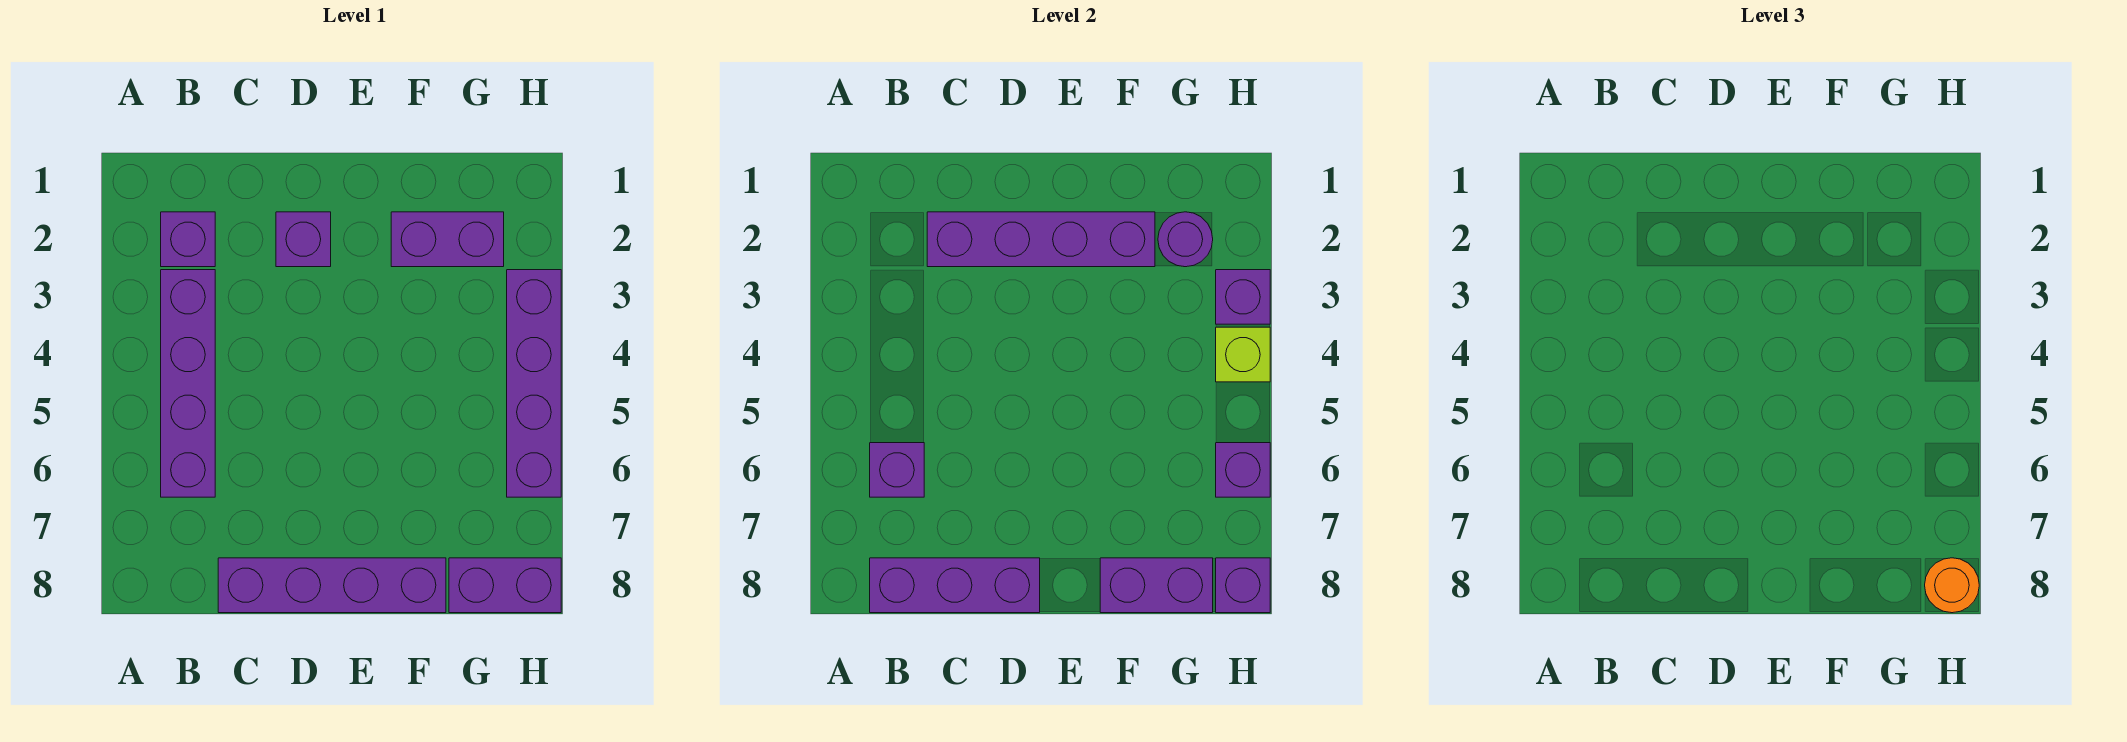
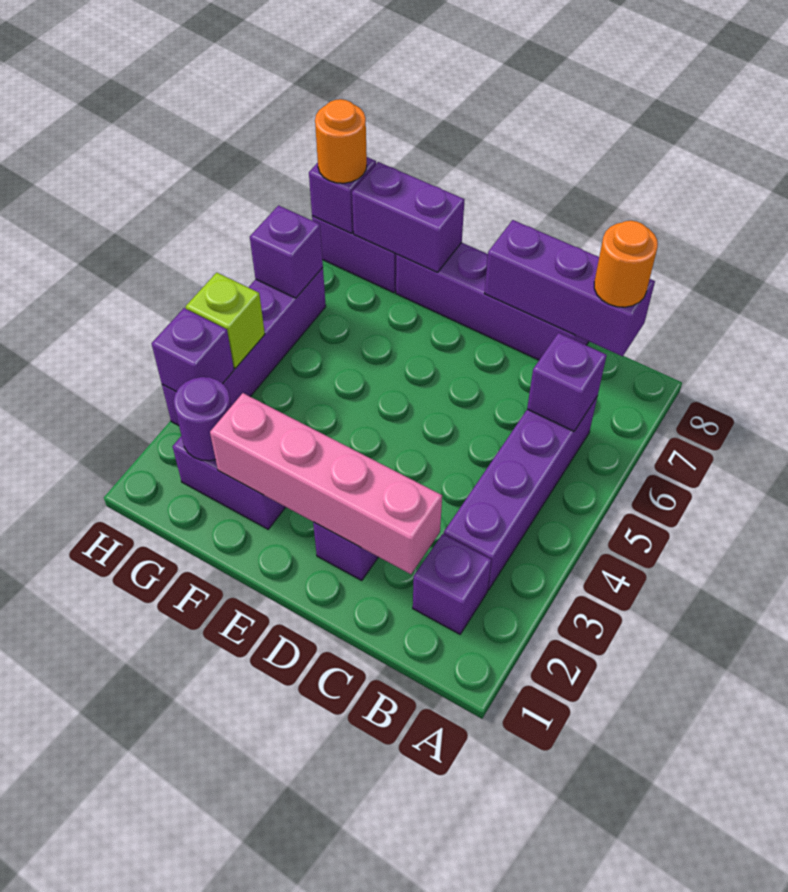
none -> orange 1x1 round brick [594,221,658,307]
purple 1x4 brick [927,212,1155,267] -> pink 1x4 brick [210,393,442,574]

